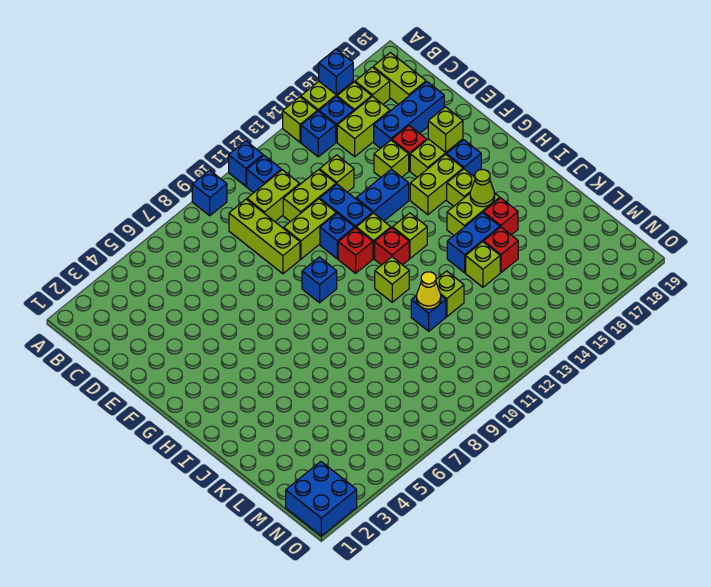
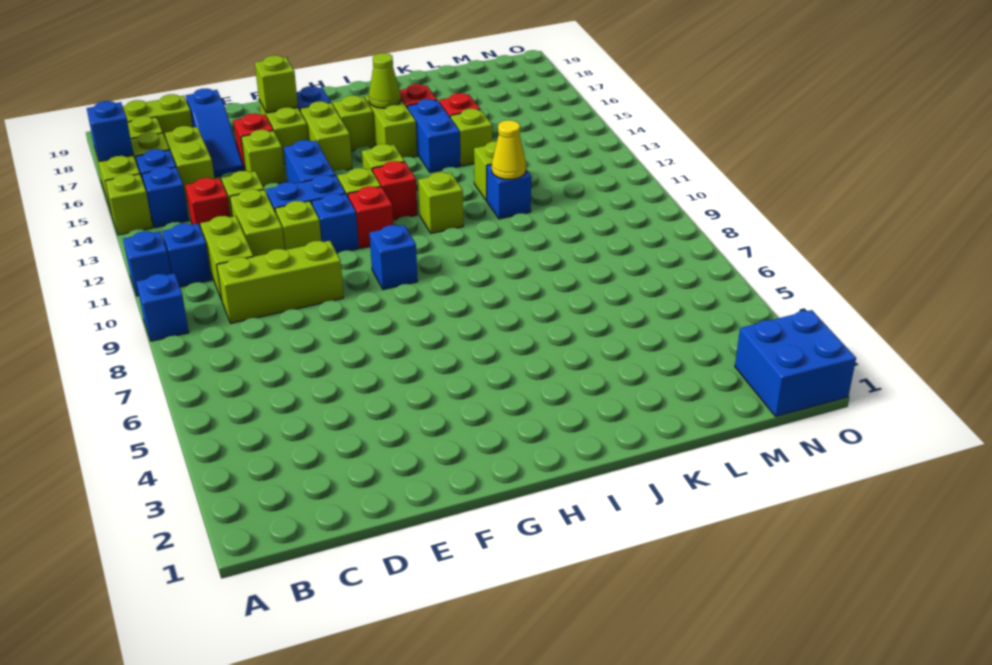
none -> red 1x1 brick [185,178,230,229]
blue 1x3 brick [374,82,444,148] -> blue 1x3 slope [186,88,243,177]
lime 1x2 brick [284,199,336,259] -> lime 1x1 brick [275,201,321,250]

